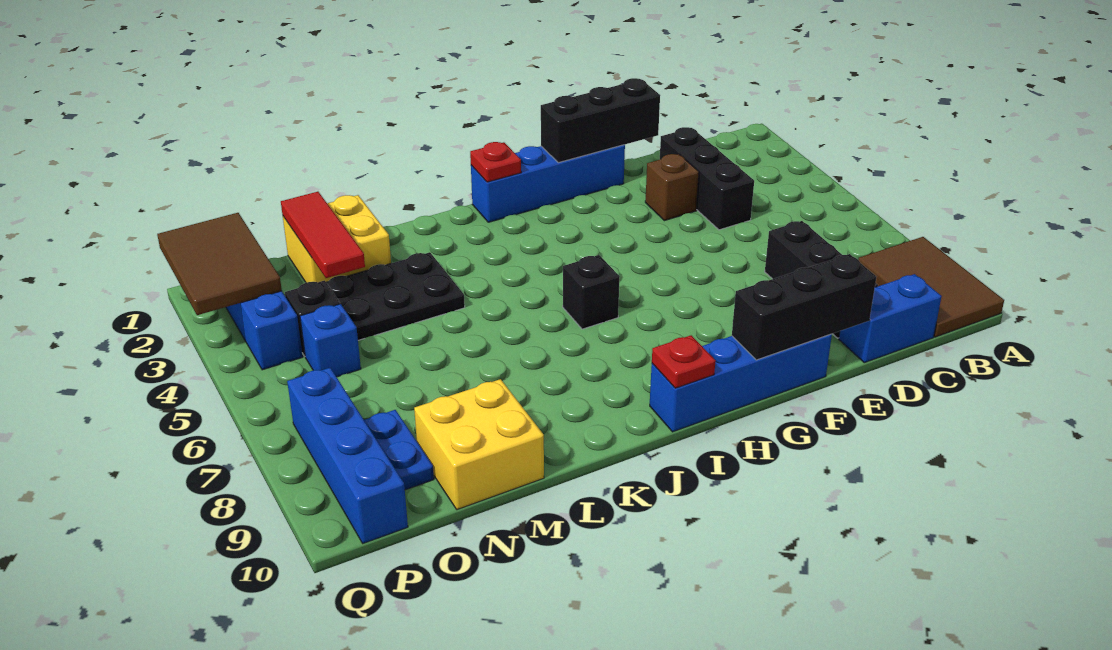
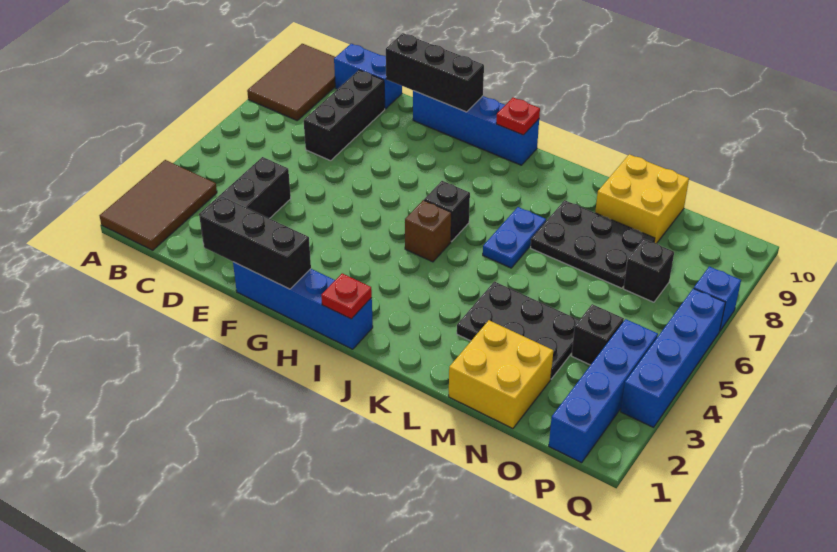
brown 1x1 brick [645,154,699,221] -> brown 1x1 brick moved to [405,200,451,262]
none -> black 2x3 plate [531,200,655,288]
red 1x3 tile [281,192,365,278] -> none
blue 1x1 brick [300,304,361,377] -> blue 1x1 brick moved to [694,267,741,331]
none -> black 1x1 brick [623,239,674,302]
blue 1x2 plate [364,410,434,490] -> blue 1x2 plate moved to [483,207,546,268]
brown 2x3 tile [157,213,282,315] -> brown 2x3 tile moved to [100,160,217,250]
blue 1x4 brick [287,368,408,543] -> blue 1x4 brick moved to [621,288,726,427]

